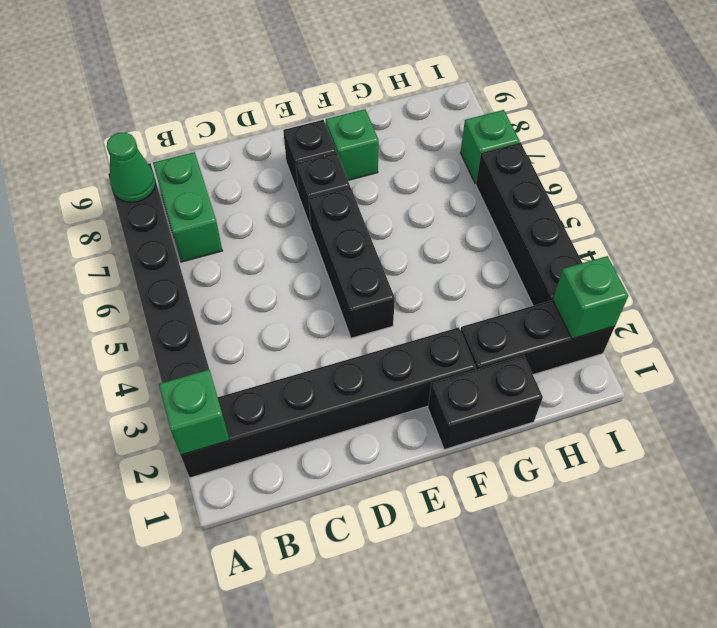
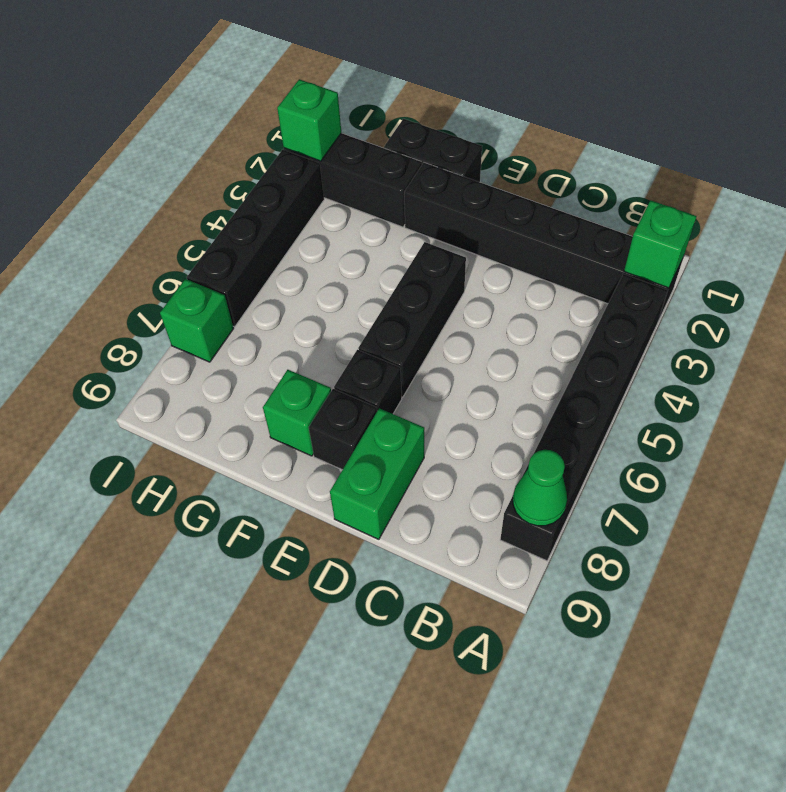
green 1x2 brick [153,152,222,262] -> green 1x2 brick moved to [330,408,424,539]

